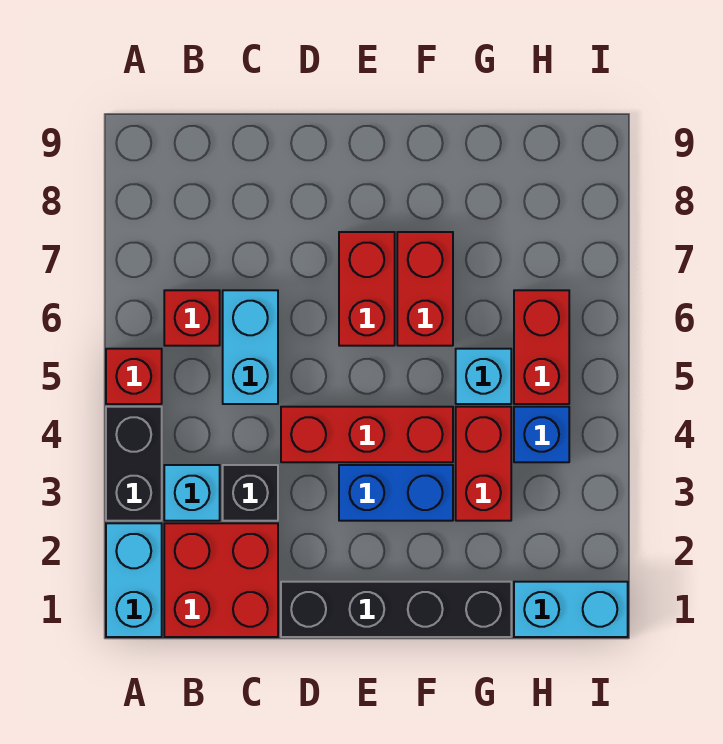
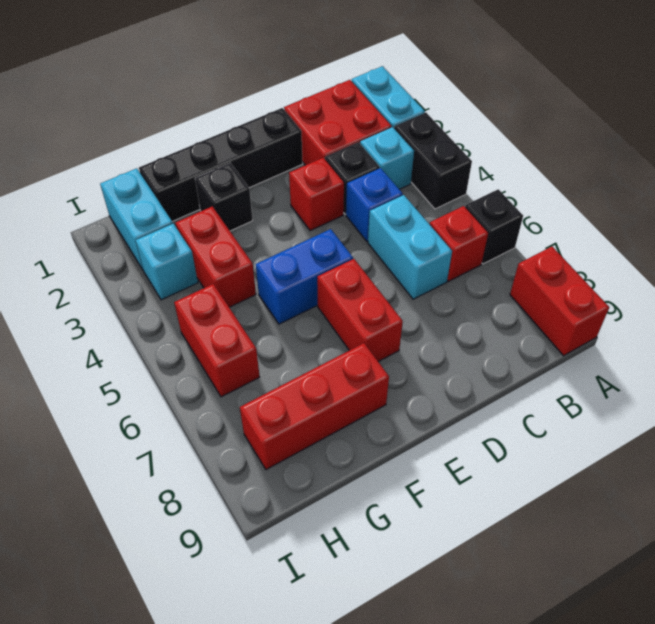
red 1x1 brick [106,349,162,404] -> red 1x1 brick moved to [289,158,344,231]
none -> black 1x1 brick [465,189,523,264]
red 1x3 brick [281,407,453,462] -> red 1x3 brick moved to [240,343,389,470]
blue 1x2 brick [339,465,453,521] -> blue 1x2 brick moved to [256,229,353,324]
none -> black 1x1 brick [195,163,253,231]
red 1x2 brick [397,232,453,346] -> red 1x2 brick moved to [510,247,609,356]
cyan 1x1 brick [456,349,511,404] -> cyan 1x1 brick moved to [135,224,198,300]
cyan 1x2 brick [514,582,628,637] -> cyan 1x2 brick turned to [100,168,173,270]
blue 1x1 brick [514,407,569,462] -> blue 1x1 brick moved to [346,168,403,241]

